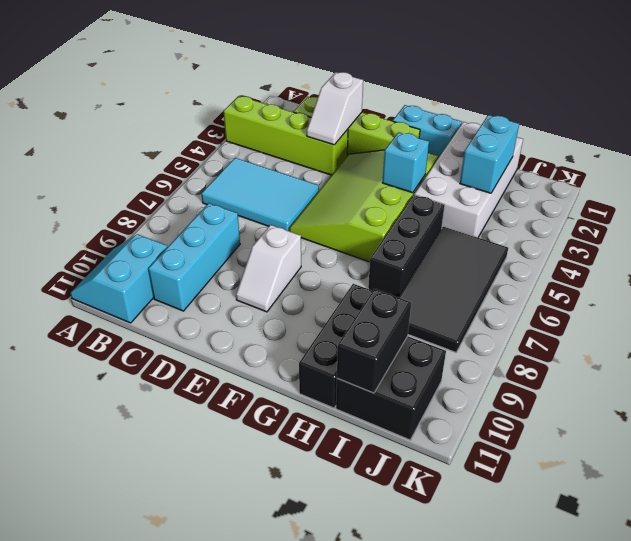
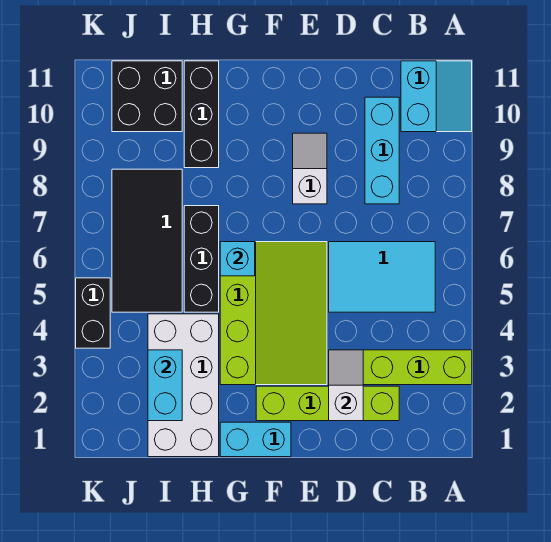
cyan 1x1 brick [382,132,429,193] -> cyan 1x1 brick moved to [220,242,255,276]
black 1x2 brick [337,289,411,393] -> black 1x2 brick moved to [76,278,110,348]

